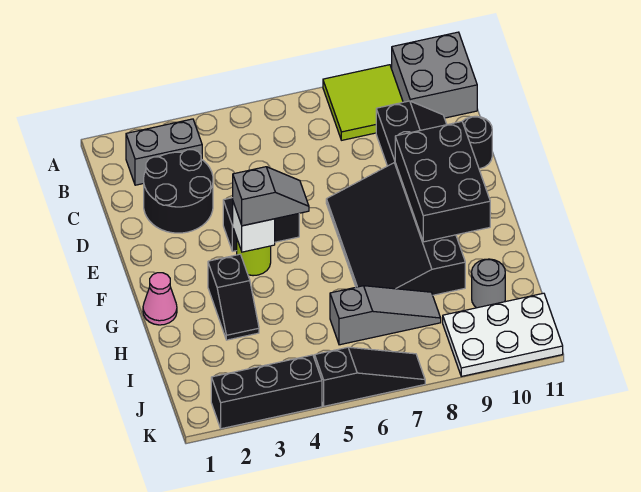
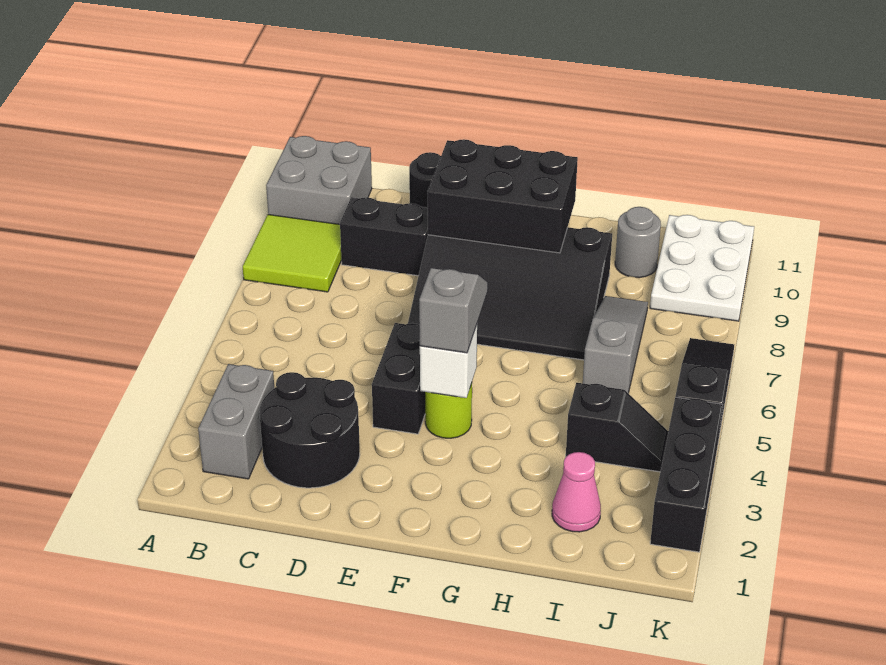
pink 1x1 cone [143,273,177,325] -> pink 1x1 cone moved to [552,452,601,532]
black 1x2 slope [208,254,259,340] -> black 1x2 slope moved to [566,383,668,472]

